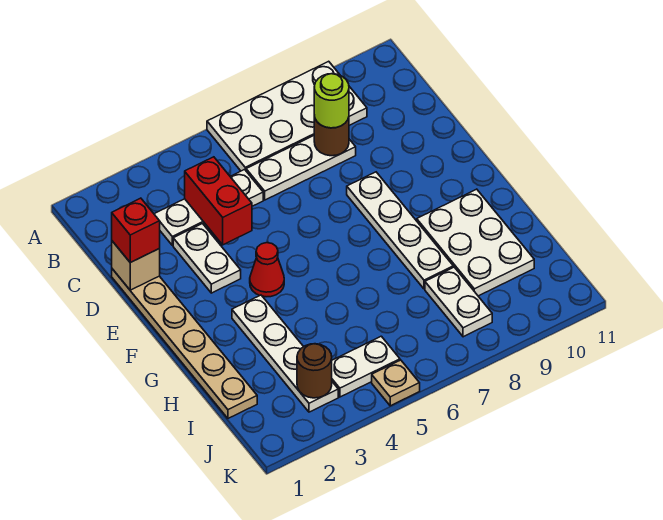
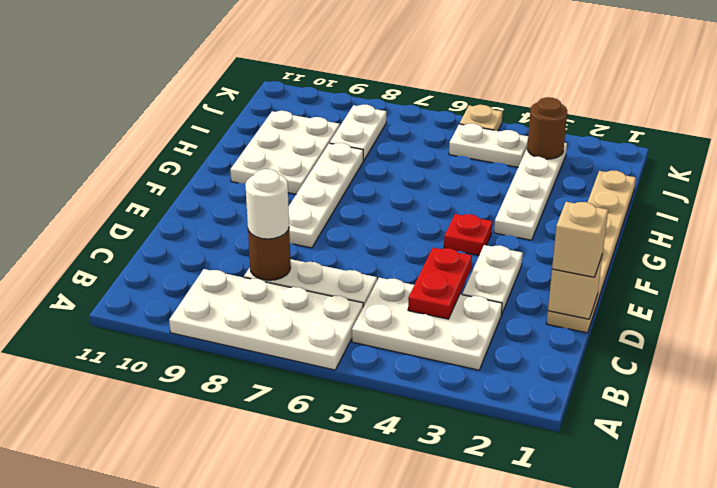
white 1x3 plate [154,170,263,245] -> white 2x3 plate [352,278,502,370]
red 1x2 brick [185,157,252,245] -> red 1x2 plate [408,248,472,319]
lime 1x1 round brick [314,74,349,128] -> white 1x1 round brick [245,169,289,239]
red 1x1 brick [112,198,160,262] -> tan 1x1 brick [552,202,608,277]
red 1x1 cone [250,243,284,297] -> red 1x1 plate [444,214,492,255]

